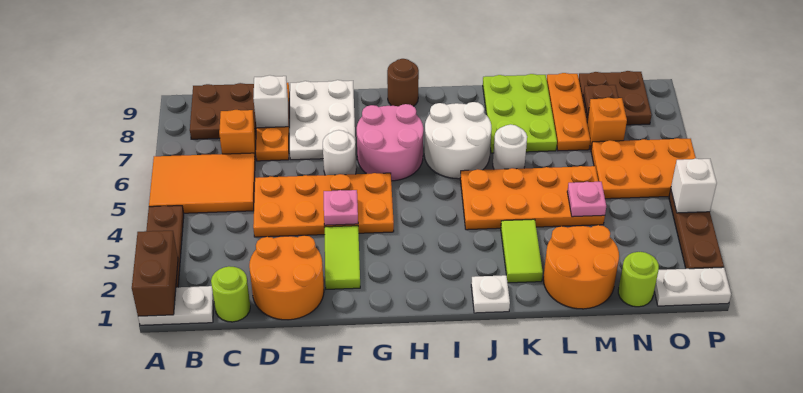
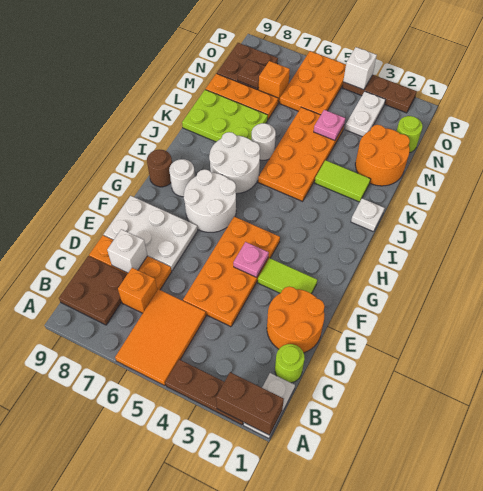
white 1x1 round brick [323,130,356,175] -> white 1x1 round brick moved to [169,159,195,197]
pink 2x2 round brick [357,104,423,181] -> white 2x2 round brick [184,169,236,232]
white 1x2 plate [654,267,731,306] -> white 1x2 plate moved to [345,92,386,137]

